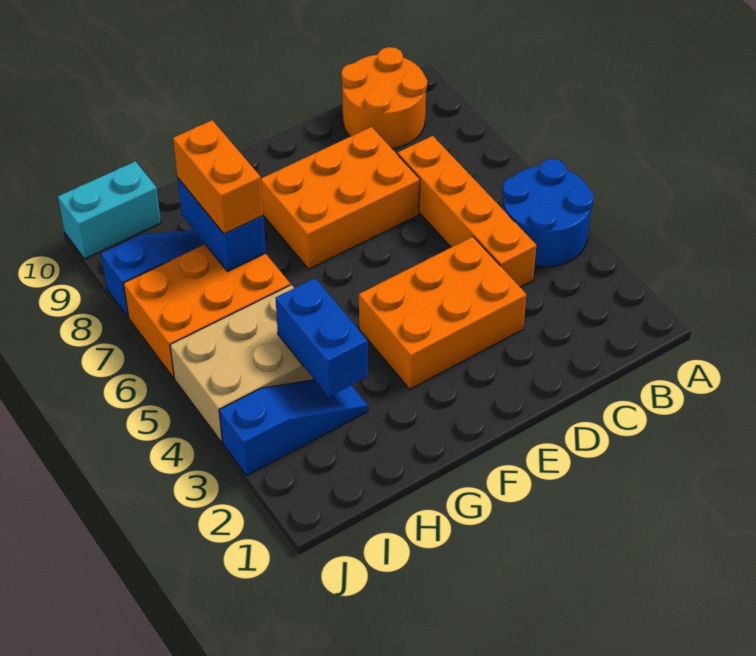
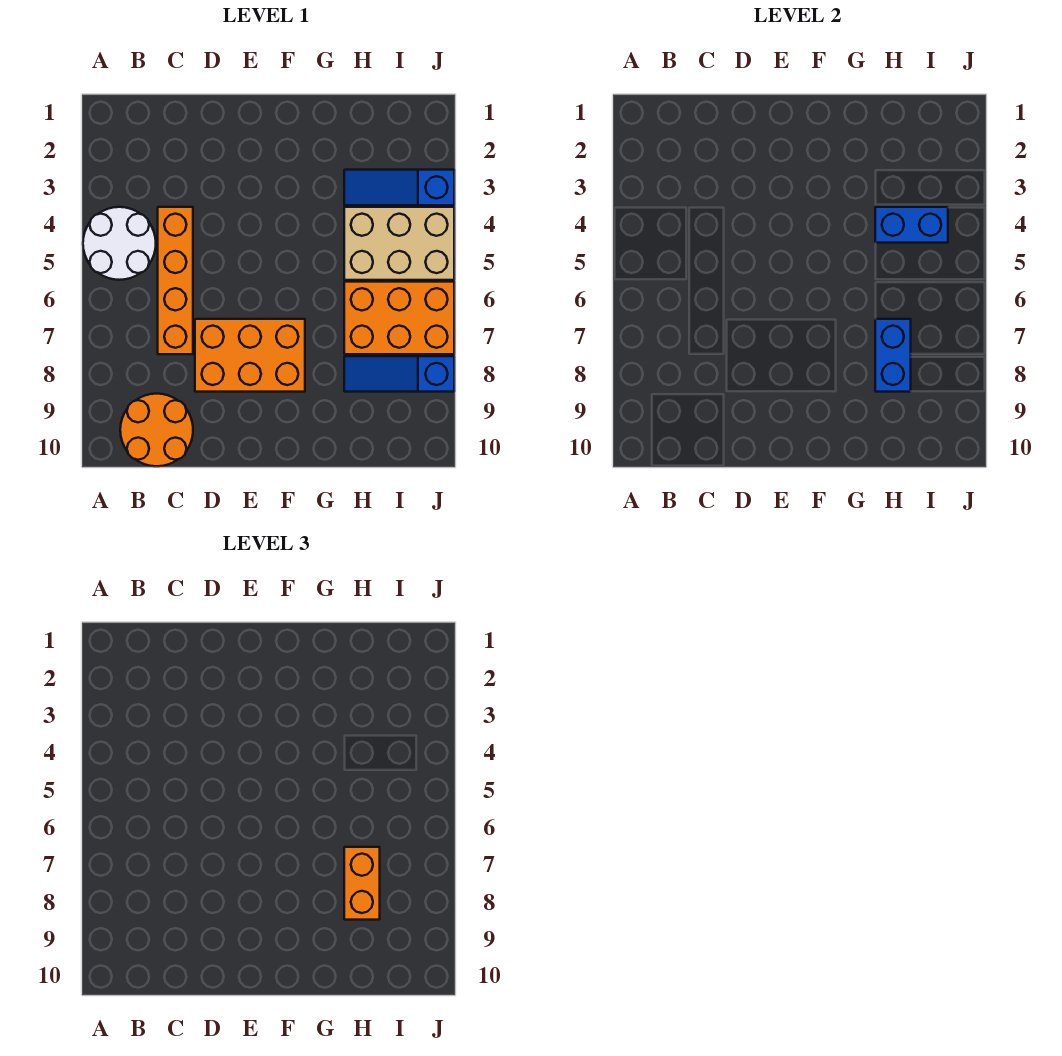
blue 2x2 round brick [502,159,594,267] -> white 2x2 round brick [83,207,156,280]
orange 2x3 brick [359,237,526,389] -> none
blue 1x2 brick [276,278,368,397] -> blue 1x2 brick turned to [875,207,948,243]
cyan 1x2 brick [58,161,161,259] -> none

